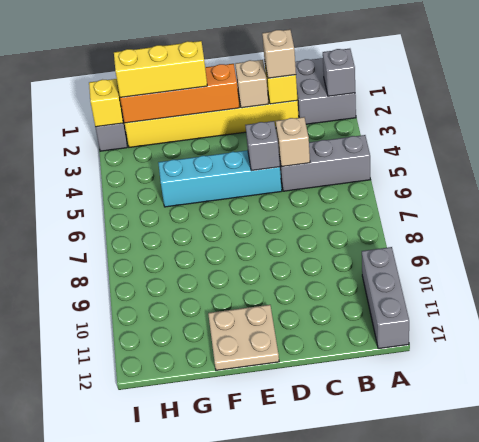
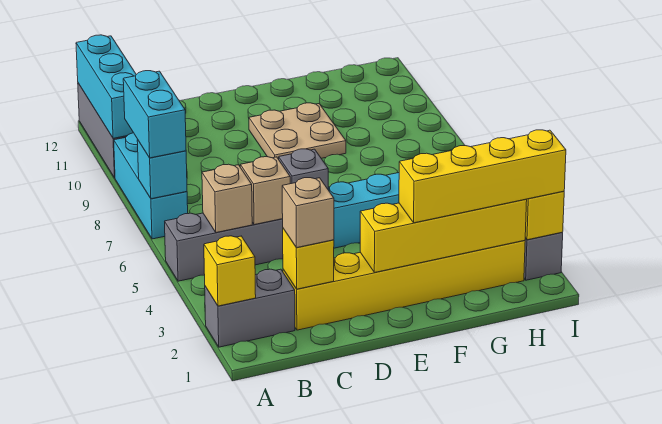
grey 2x2 brick [295,58,356,124] -> grey 1x2 brick [205,269,295,347]
grey 1x1 brick [323,49,355,96] -> yellow 1x1 brick [204,236,256,306]
none -> cyan 1x3 brick [114,133,188,239]
none -> cyan 1x1 brick [137,140,187,199]
none -> cyan 1x2 brick [123,71,186,158]
none -> cyan 1x3 brick [76,35,136,138]
tan 1x1 brick [235,60,268,108] -> tan 1x1 brick moved to [202,164,252,232]
orange 1x4 brick [120,64,239,123] -> yellow 1x4 brick [360,199,527,273]
tan 2x2 plate [208,305,279,370] -> tan 2x2 plate moved to [249,103,346,159]
yellow 1x3 brick [114,41,207,97] -> yellow 1x4 brick [399,130,566,223]

